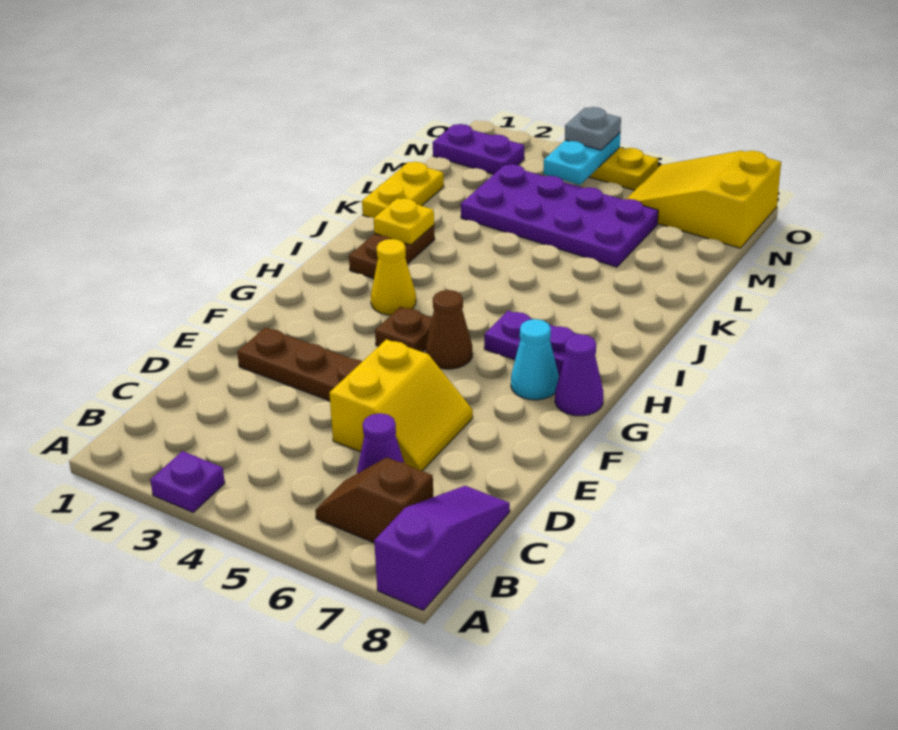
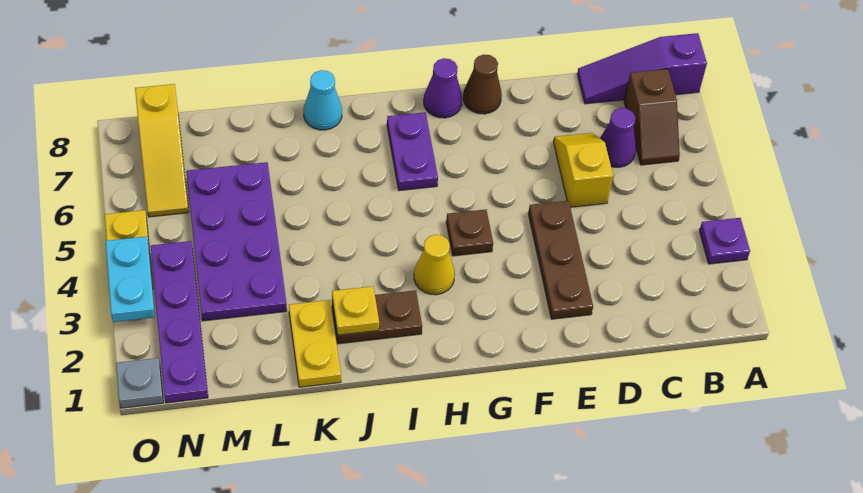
yellow 2x2 slope [329,339,473,471] -> yellow 1x2 slope [553,133,613,207]
brown 1x1 cone [426,290,472,369] -> brown 1x1 cone moved to [463,55,502,114]
cyan 1x1 cone [511,319,559,400] -> cyan 1x1 cone moved to [304,70,342,130]
yellow 1x2 plate [362,162,444,218] -> yellow 1x2 plate turned to [289,300,341,387]
purple 1x2 plate [433,124,524,174] -> purple 1x4 plate [151,241,208,403]
cyan 1x2 plate [543,133,620,185] -> cyan 1x2 plate turned to [106,236,155,322]
yellow 2x3 slope [627,151,781,248] -> yellow 1x3 slope [135,84,189,217]
grey 1x1 plate [565,107,621,150] -> grey 1x1 plate moved to [116,358,163,408]

